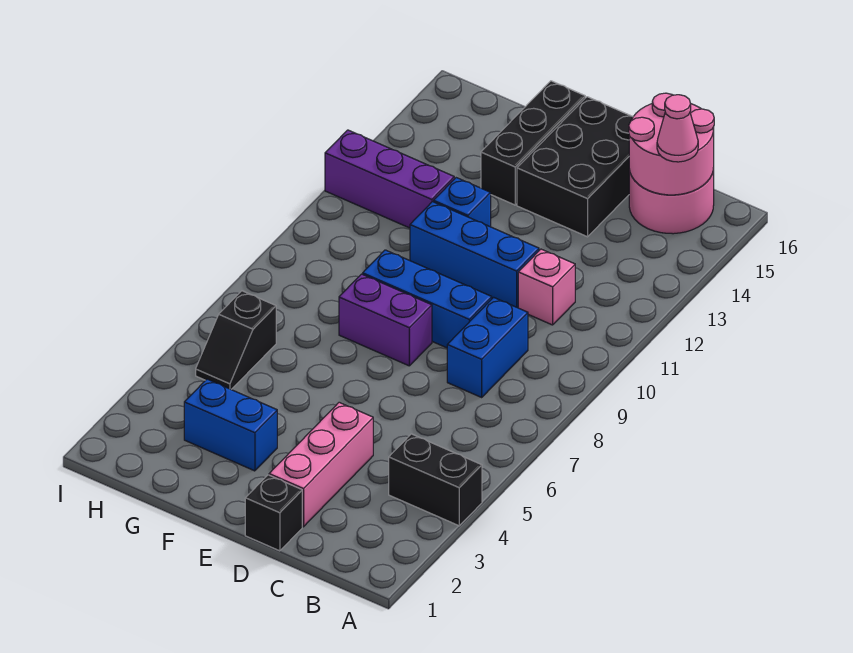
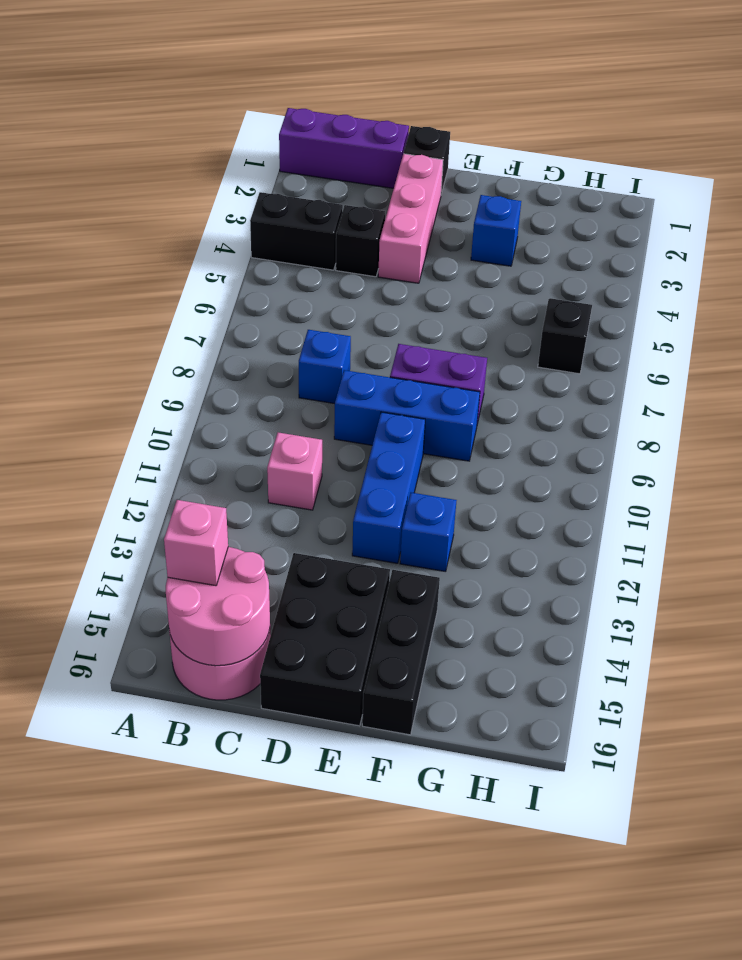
pink 1x1 cone [657,95,698,162] -> pink 1x1 brick [164,500,228,586]
none -> black 1x1 brick [336,205,385,277]
blue 1x2 brick [447,297,528,397] -> blue 1x1 brick [299,330,351,404]
blue 1x3 brick [410,202,539,308] -> blue 1x3 brick turned to [352,412,425,563]
blue 1x2 brick [184,379,277,471] -> blue 1x1 brick [471,195,521,266]
purple 1x3 brick [325,130,454,228] -> purple 1x3 brick moved to [279,108,409,188]

